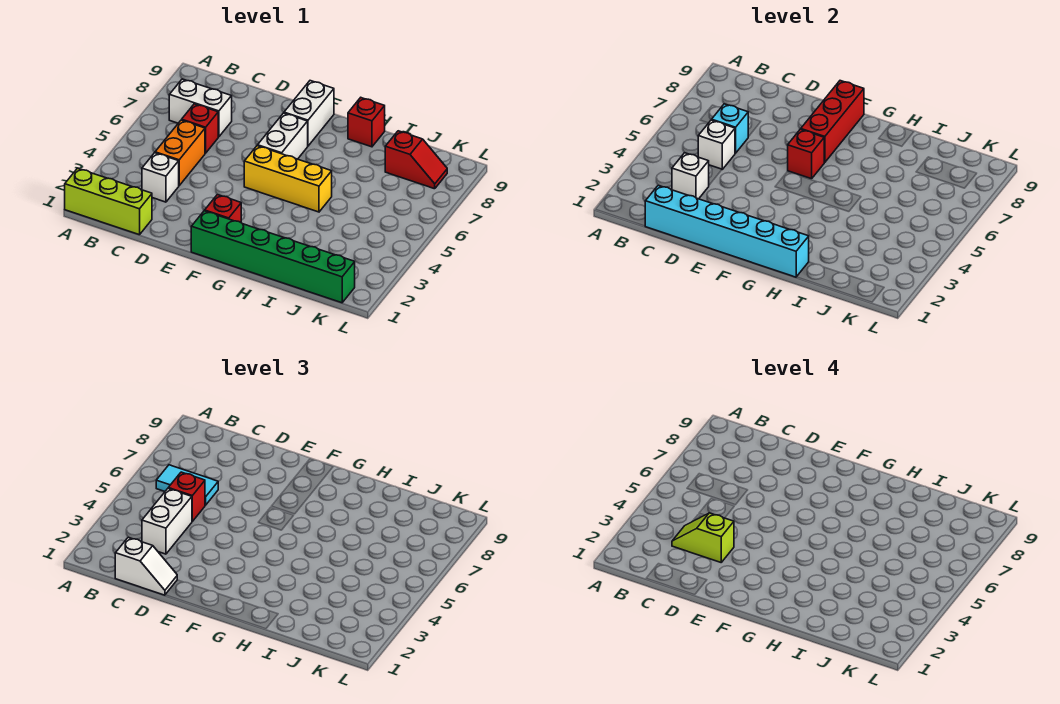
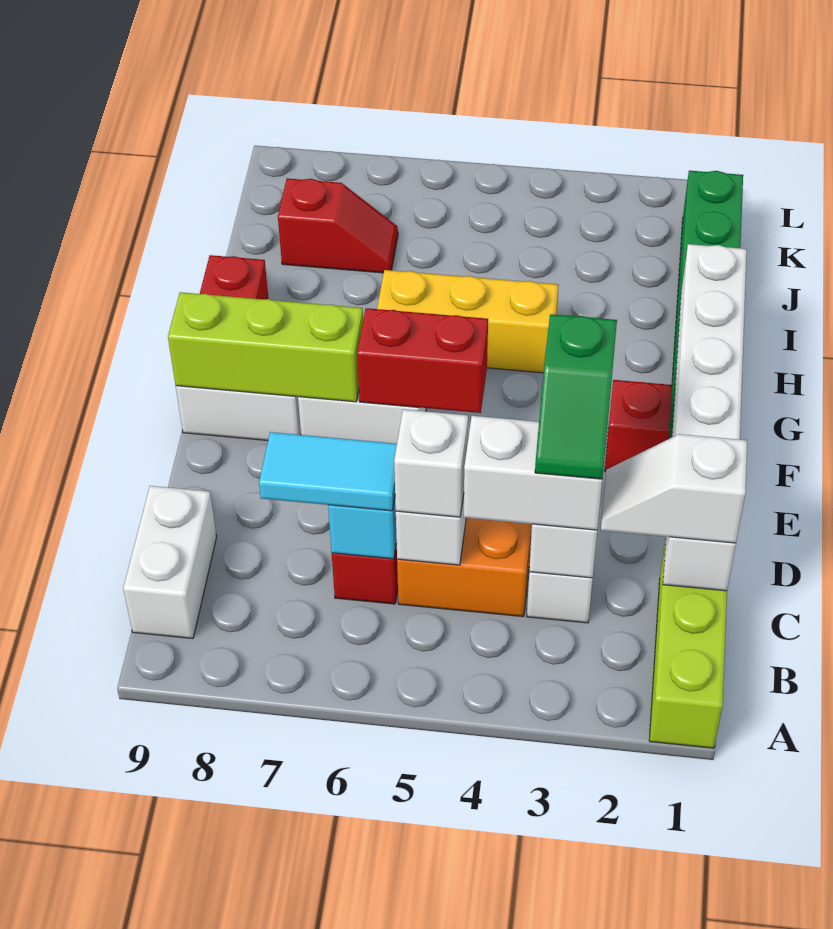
cyan 1x2 tile [156,465,218,505] -> cyan 1x2 tile turned to [259,432,397,511]
white 1x2 brick [169,79,232,137] -> white 1x2 brick moved to [123,486,217,638]
cyan 1x6 brick [645,185,809,277] -> white 1x6 brick [663,244,747,591]
white 1x2 slope [115,537,177,595] -> white 1x2 slope turned to [601,434,747,543]
lime 1x2 slope [672,513,734,562] -> green 1x2 slope [535,314,617,479]
red 1x1 brick [168,472,205,521] -> white 1x1 brick [394,410,468,517]
yellow 1x3 brick [244,146,332,212] -> yellow 1x3 brick turned to [377,270,559,373]
red 1x1 brick [788,129,824,179] -> red 1x2 brick [357,308,488,413]
red 1x3 brick [801,81,864,162] -> lime 1x3 brick [168,292,363,402]
red 1x2 slope [385,131,447,189] -> red 1x2 slope turned to [278,178,398,273]

